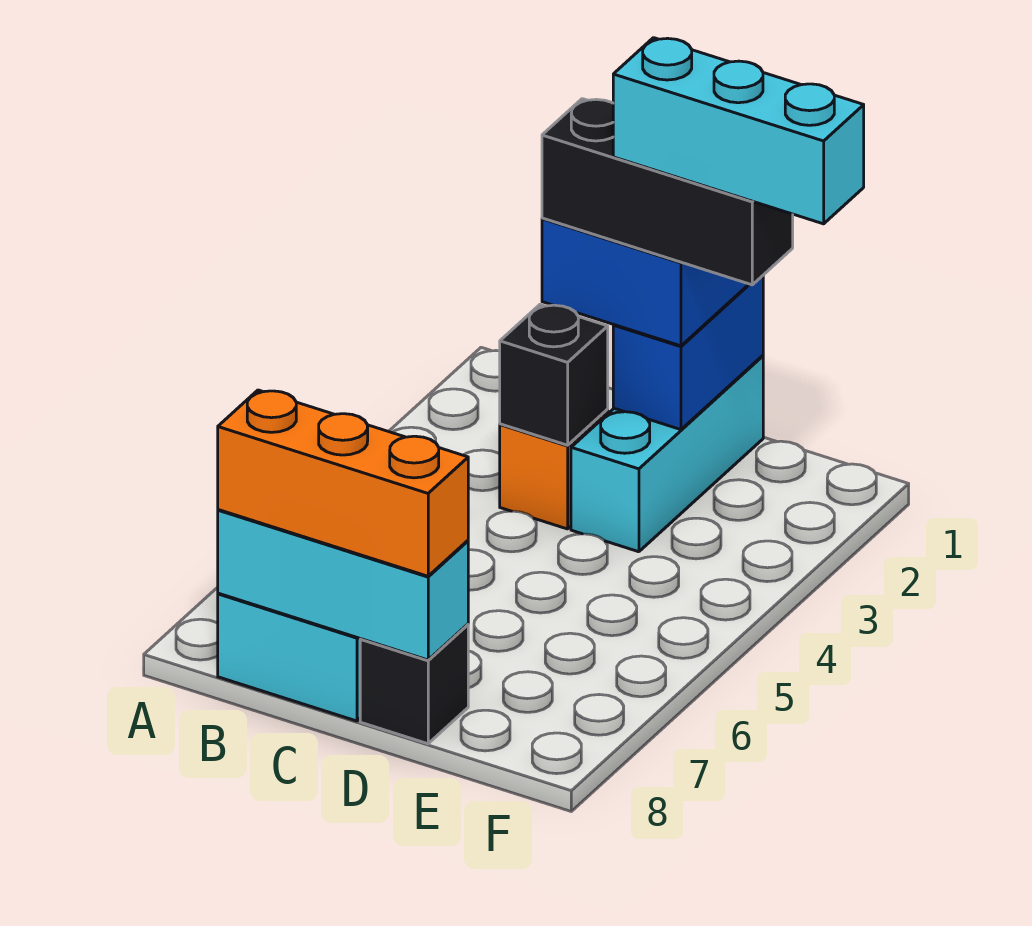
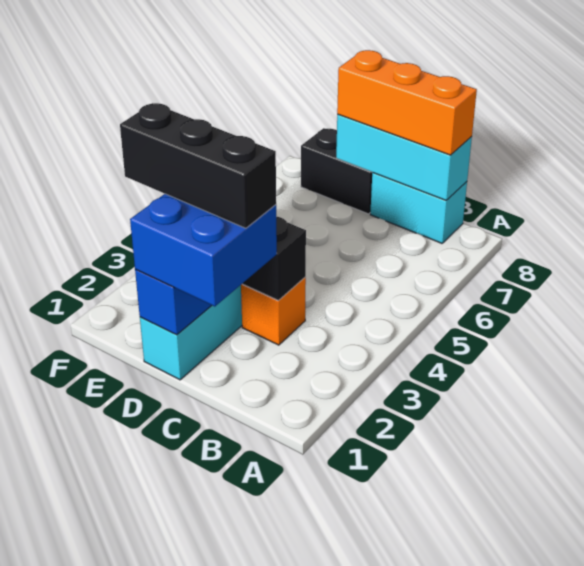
cyan 1x3 brick [613,38,864,224] -> none
black 1x1 brick [360,624,468,744] -> black 1x2 brick [301,128,372,214]

